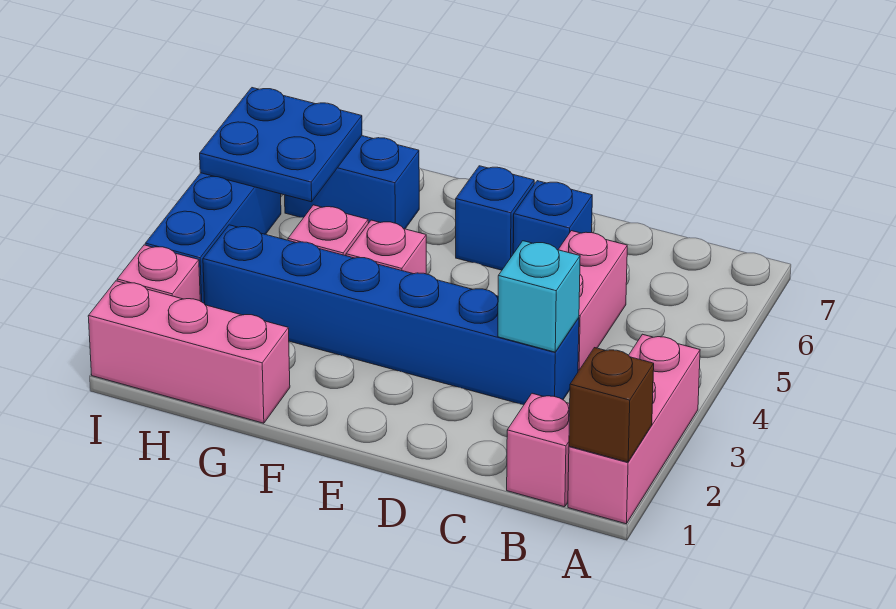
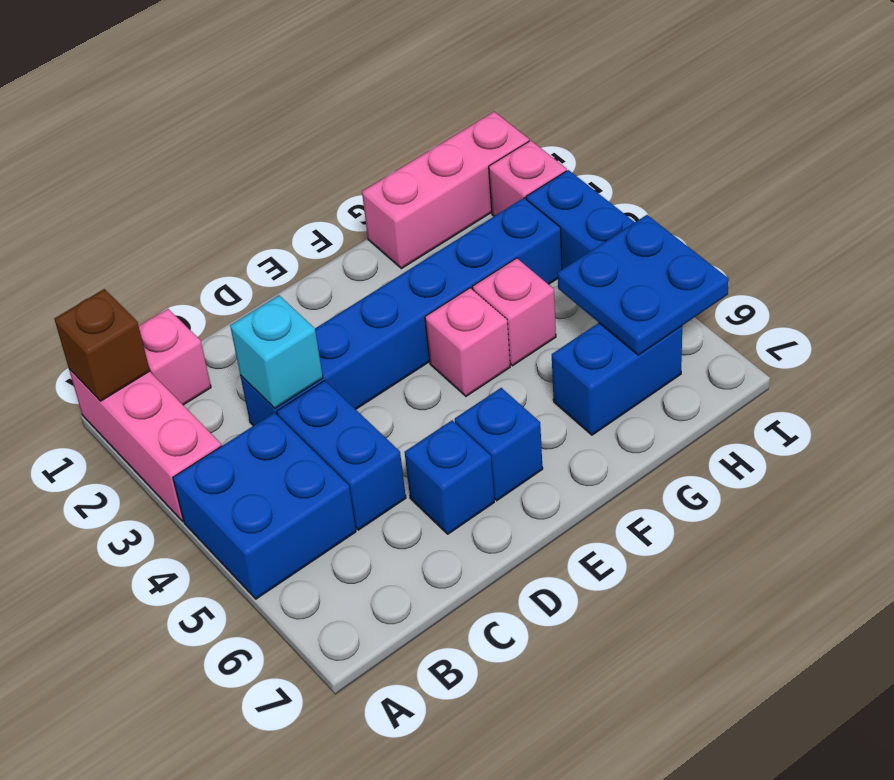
none -> blue 2x2 brick [173,413,356,599]
pink 1x2 brick [558,231,627,371] -> blue 1x2 brick [277,381,406,530]

